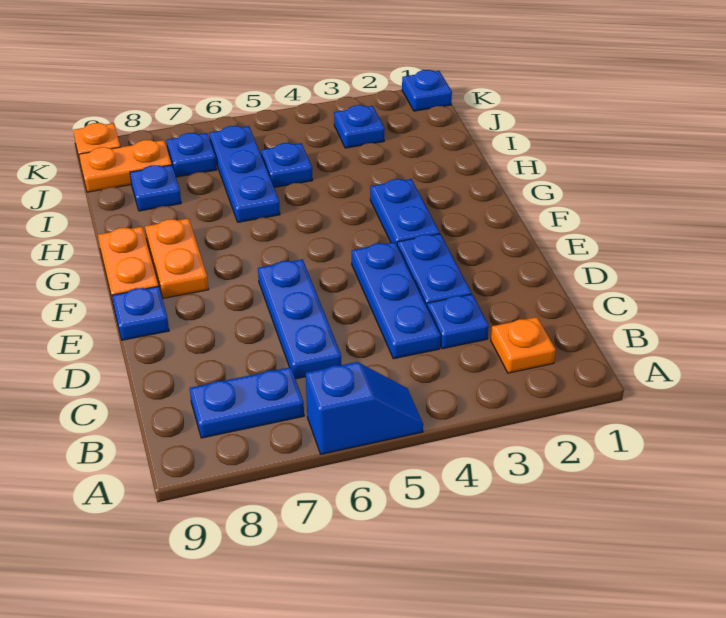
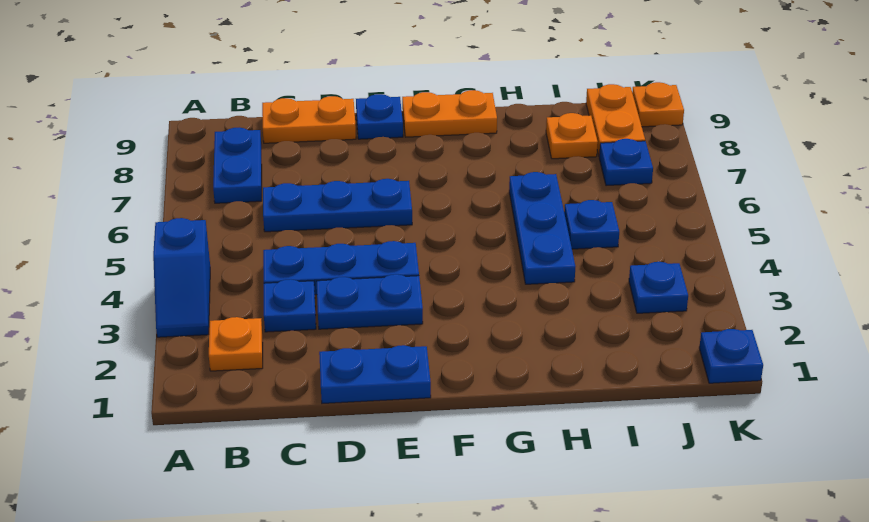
blue 1x2 slope [306,362,423,454] -> blue 1x2 slope moved to [153,218,210,337]
blue 1x2 plate [370,179,440,244] -> blue 1x2 plate moved to [319,345,431,403]
orange 1x2 plate [145,218,209,298] -> orange 1x2 plate moved to [262,96,356,143]
blue 1x3 plate [209,126,280,222] -> blue 1x3 plate turned to [509,172,575,284]
blue 1x1 plate [130,165,181,211] -> orange 1x1 plate [546,113,598,159]

